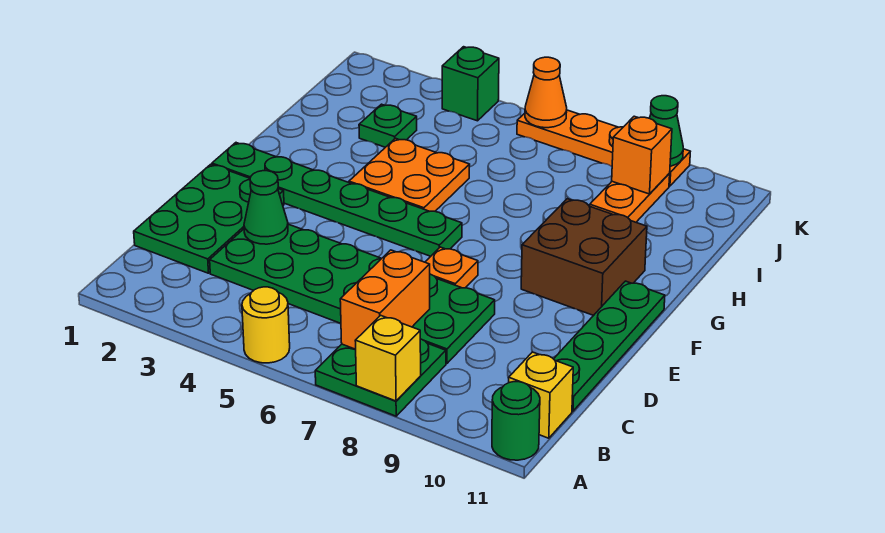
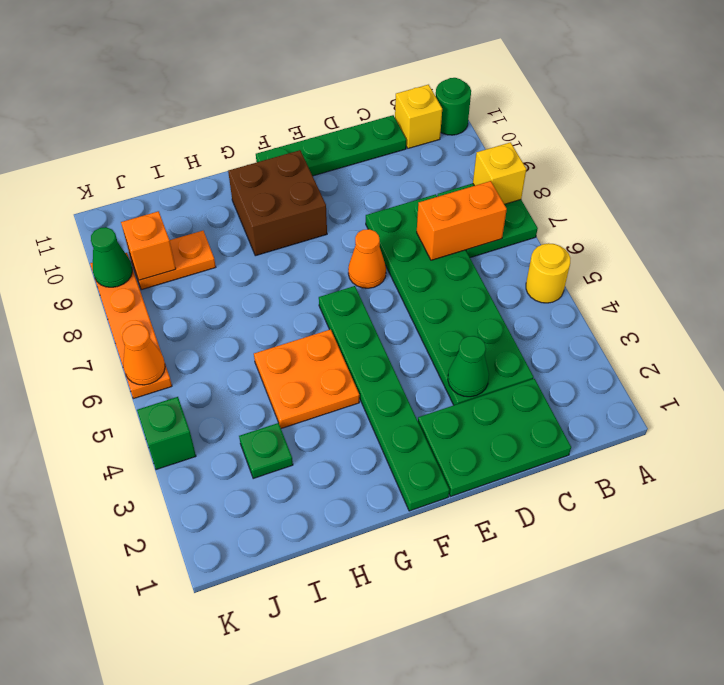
orange 1x1 plate [425,247,478,288] -> orange 1x1 cone [348,229,386,288]

